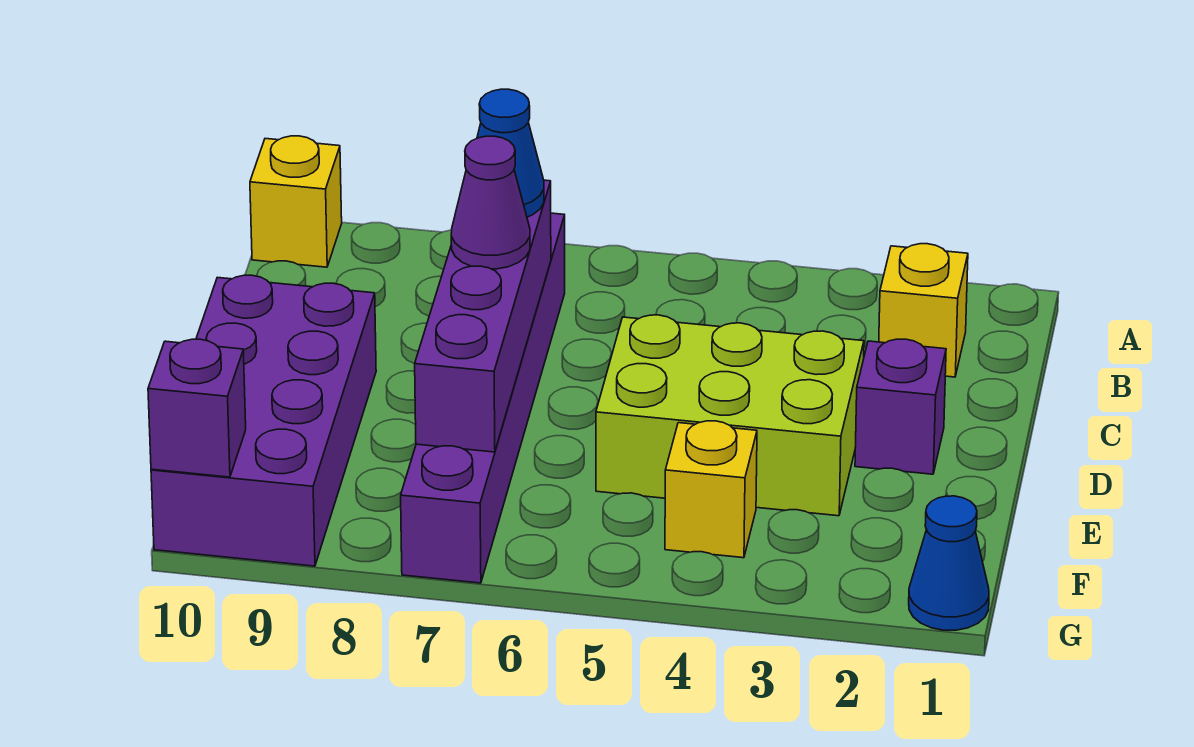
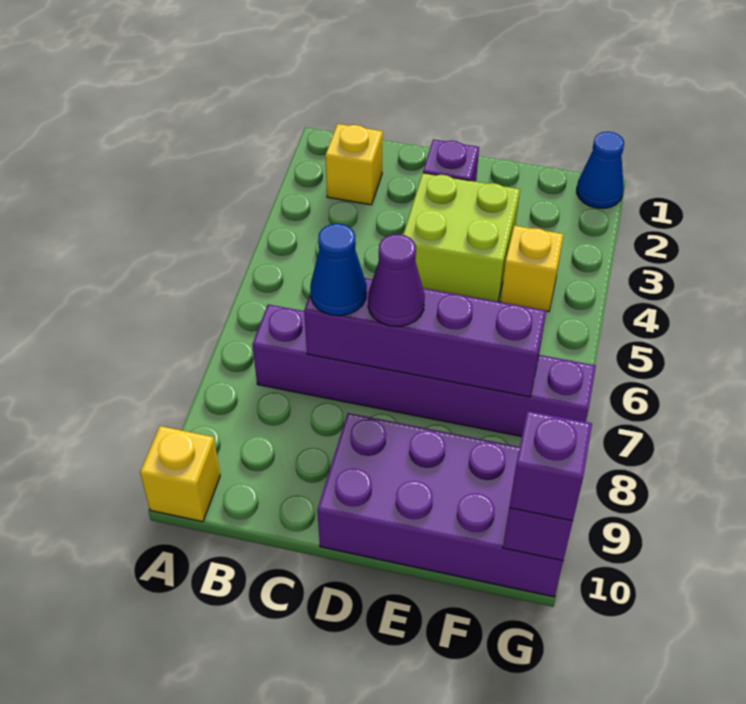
lime 2x3 brick [596,315,864,516] -> lime 2x2 brick [403,173,520,302]
none -> purple 1x1 brick [509,411,592,521]

